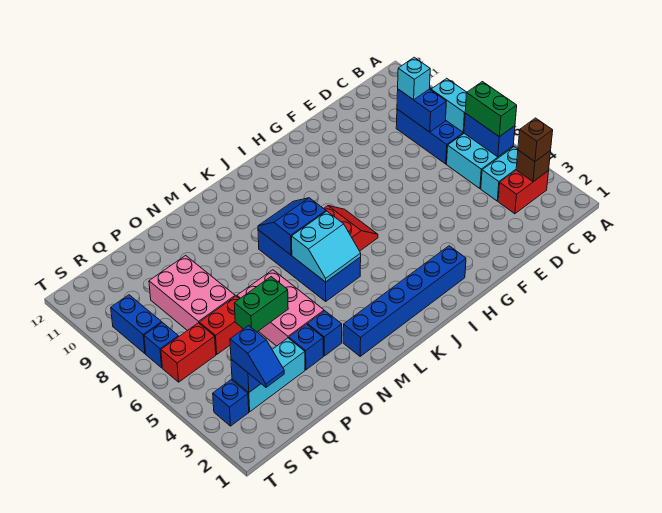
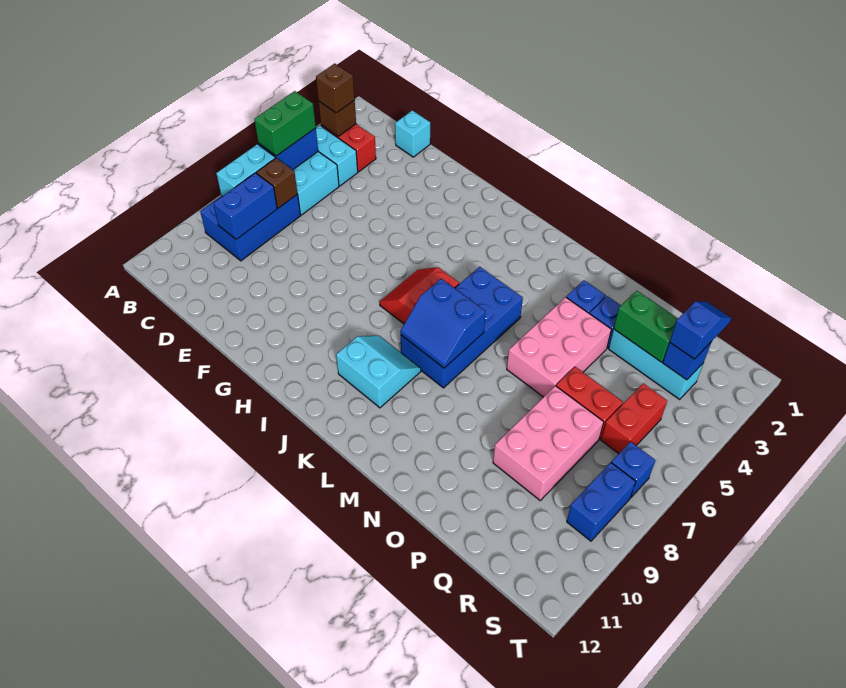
none -> brown 1x1 brick [256,158,298,208]
cyan 1x1 brick [398,57,430,100] -> cyan 1x1 brick moved to [395,110,430,157]
blue 1x6 brick [343,246,466,356] -> none
cyan 2x2 slope [292,211,361,282] -> cyan 2x2 slope moved to [336,336,421,408]
green 1x2 brick [234,277,288,332] -> green 1x2 brick moved to [614,291,678,362]
red 1x2 brick [161,323,216,382] -> red 1x2 brick turned to [601,383,667,454]
blue 1x1 brick [213,380,249,426] -> none

